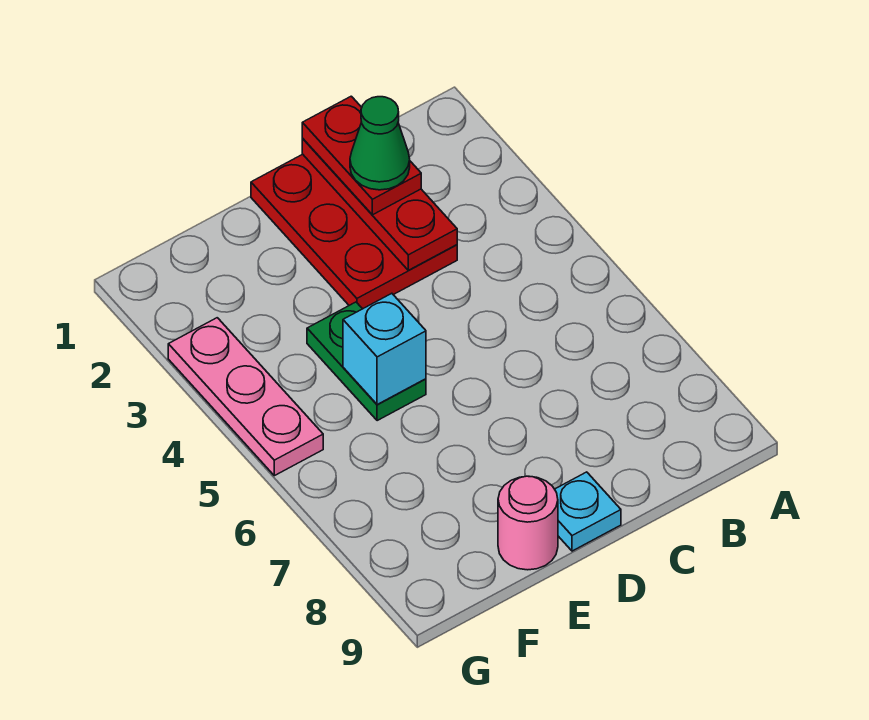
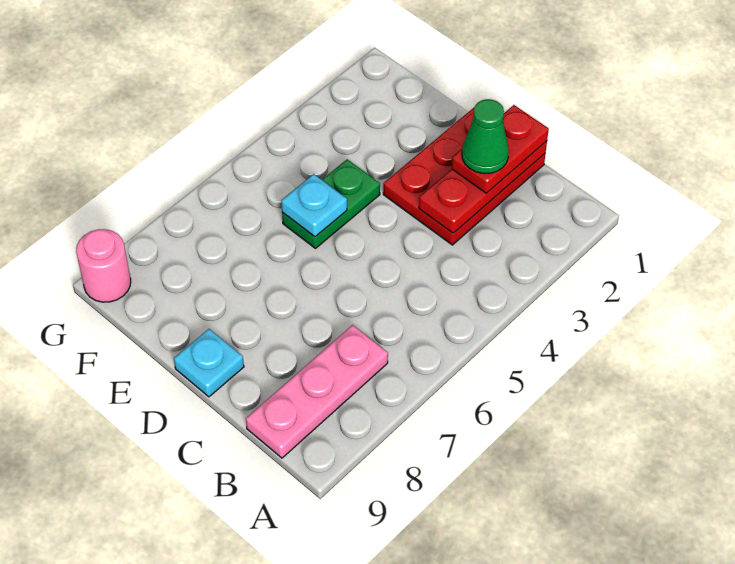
cyan 1x1 brick [343,293,426,405] -> cyan 1x1 plate [281,174,347,237]
pink 1x1 round brick [498,476,558,570] -> pink 1x1 round brick moved to [76,229,131,302]
pink 1x3 plate [168,318,323,476] -> pink 1x3 plate moved to [246,325,388,458]

